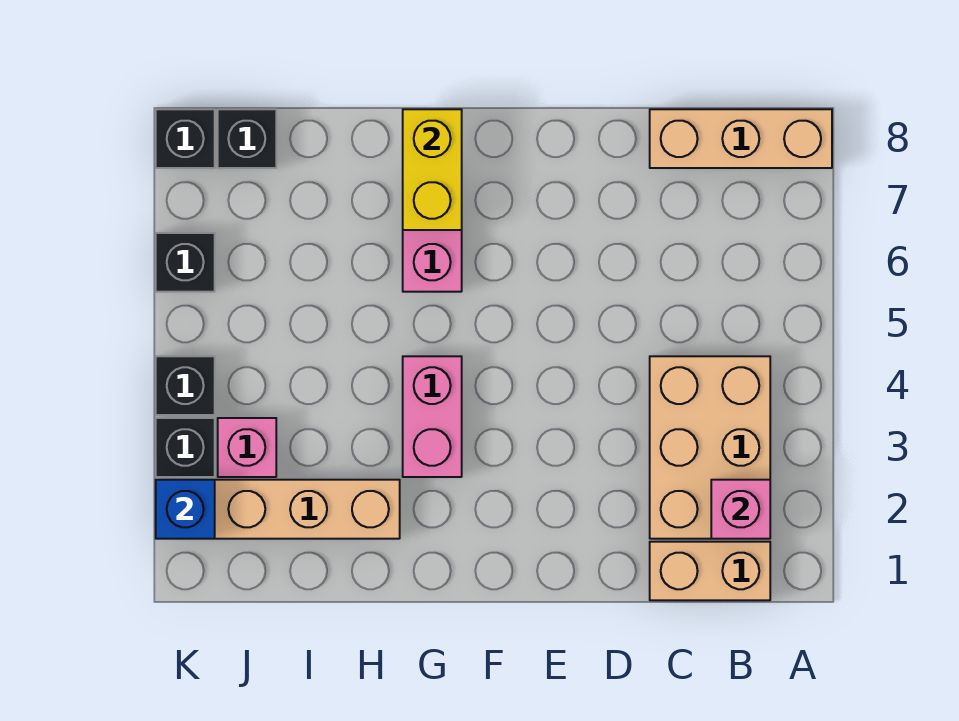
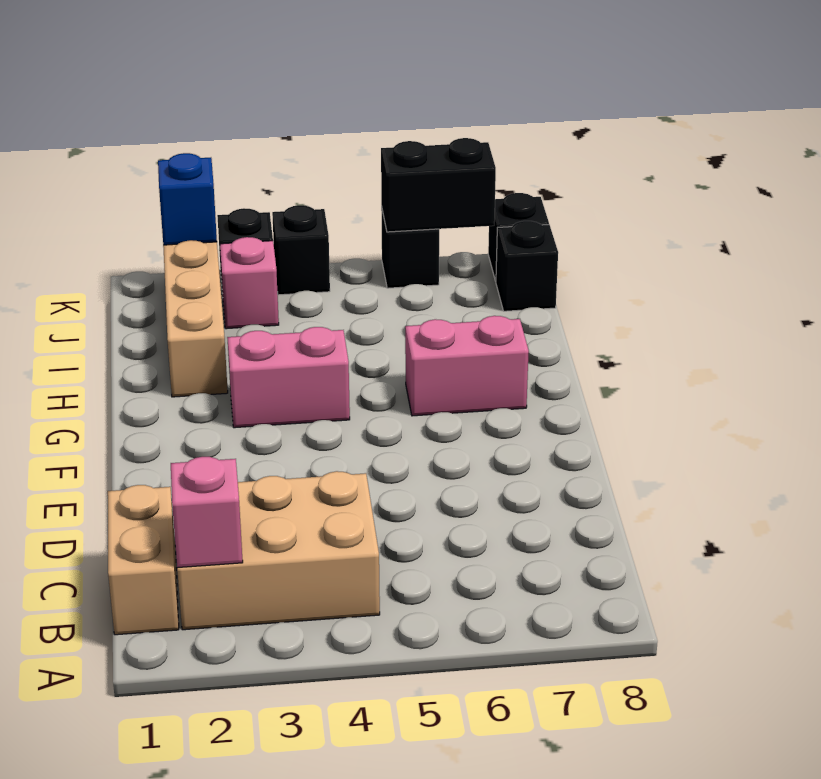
tan 1x3 brick [650,109,832,168] -> none
yellow 1x2 brick [403,109,462,230] -> none
none -> black 1x2 brick [381,138,496,232]

